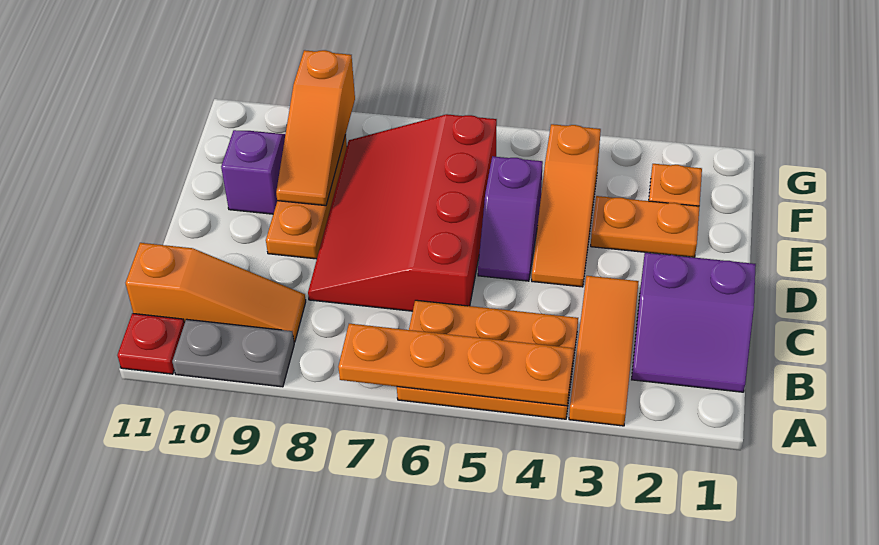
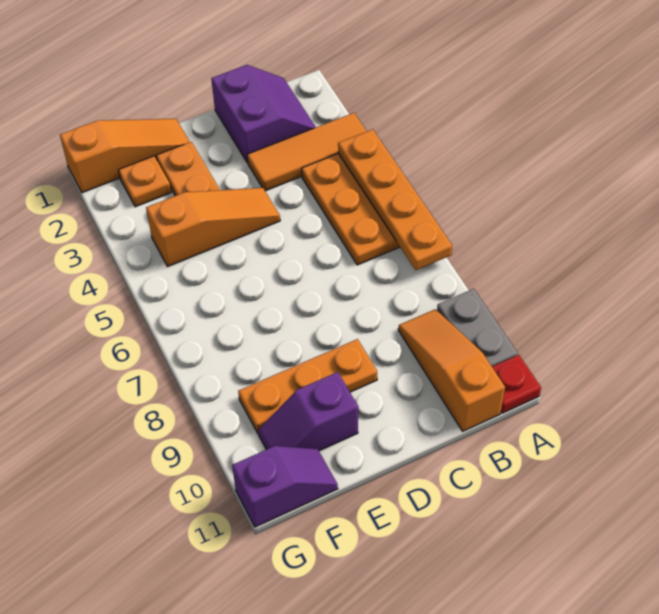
red 3x4 slope [308,114,497,311] -> none
purple 1x2 slope [478,156,543,281] -> purple 1x2 slope moved to [232,446,338,527]
orange 1x3 slope [276,50,355,206] -> orange 1x3 slope moved to [60,119,190,193]

